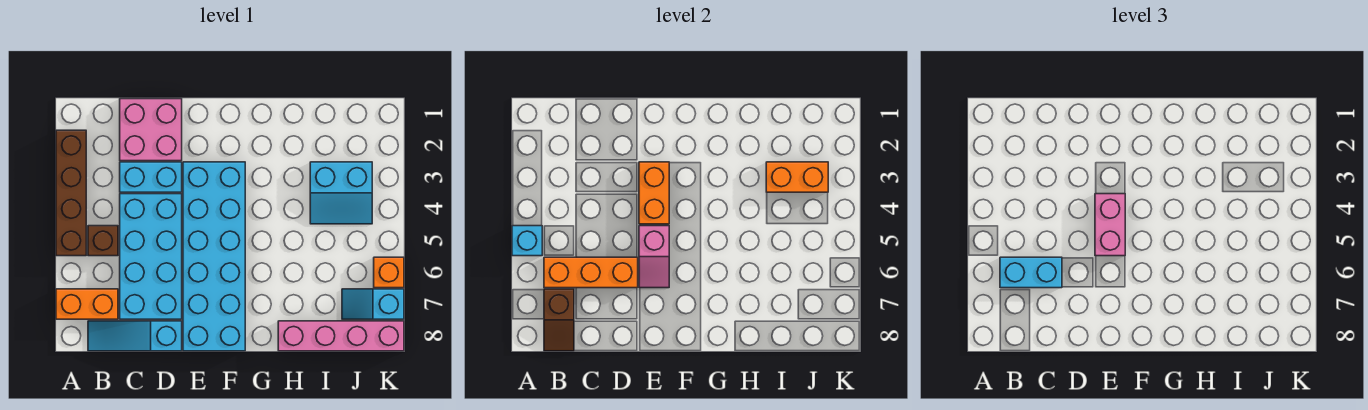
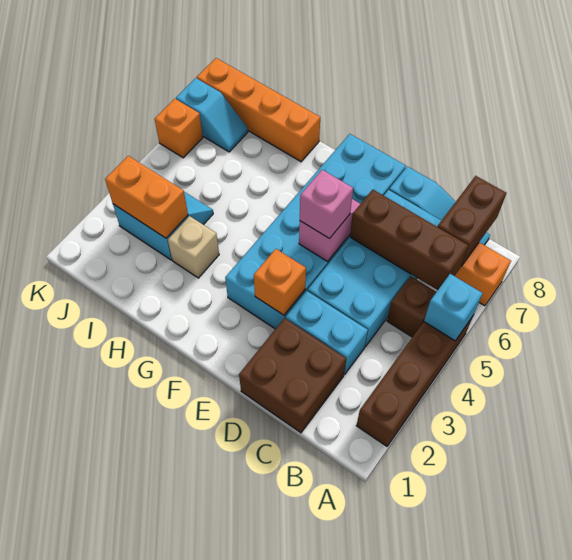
orange 1x3 brick [544,257,638,288] -> brown 1x3 brick [350,189,468,290]
cyan 1x2 brick [1000,257,1062,288] -> none
brown 1x2 slope [544,289,574,351] -> brown 1x2 brick [437,176,506,266]
pink 2x2 brick [120,99,182,161] -> brown 2x2 brick [239,318,346,433]
orange 1x2 brick [639,162,669,224] -> orange 1x1 brick [254,249,306,315]
pink 1x2 brick [1095,194,1125,256] -> pink 1x1 brick [300,170,353,239]
none -> tan 1x1 brick [168,216,219,278]
pink 1x4 brick [278,321,404,351] -> orange 1x4 brick [197,58,320,162]

